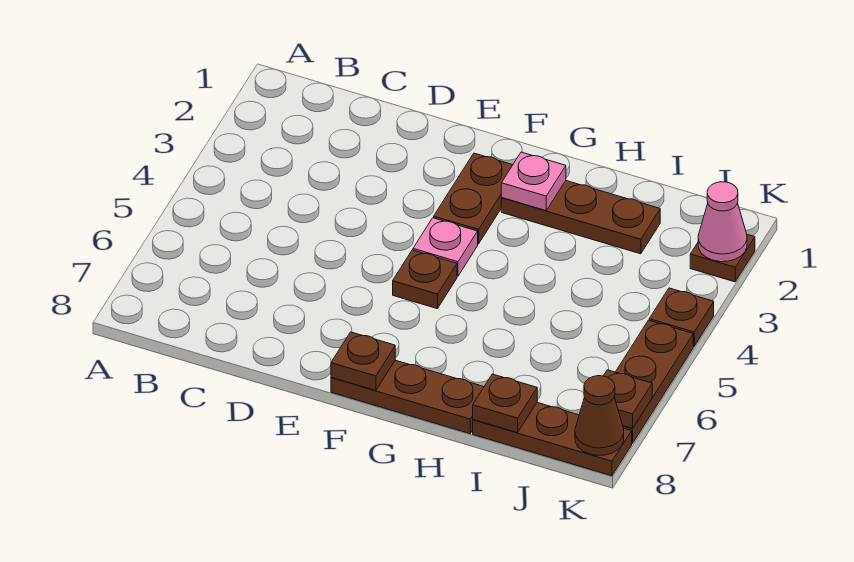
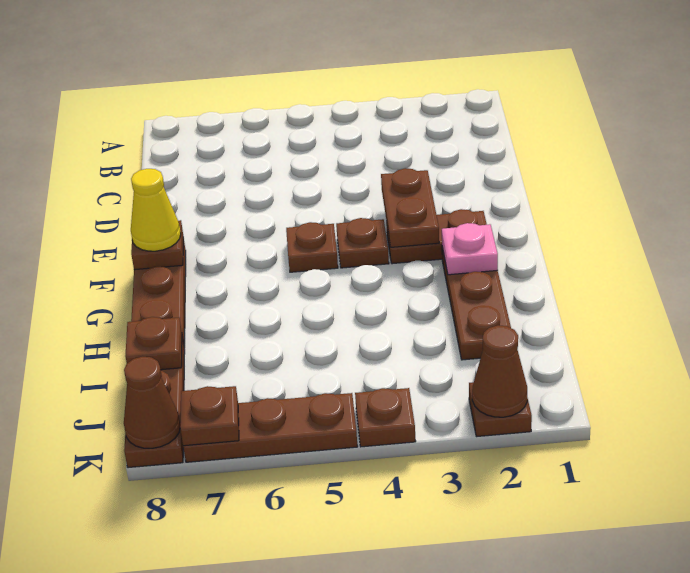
none -> brown 1x2 plate [381,168,439,247]
pink 1x1 plate [413,218,478,276] -> brown 1x1 plate [336,218,389,268]
none -> yellow 1x1 cone [131,169,181,251]
pink 1x1 cone [698,182,747,262] -> brown 1x1 cone [472,325,527,417]

